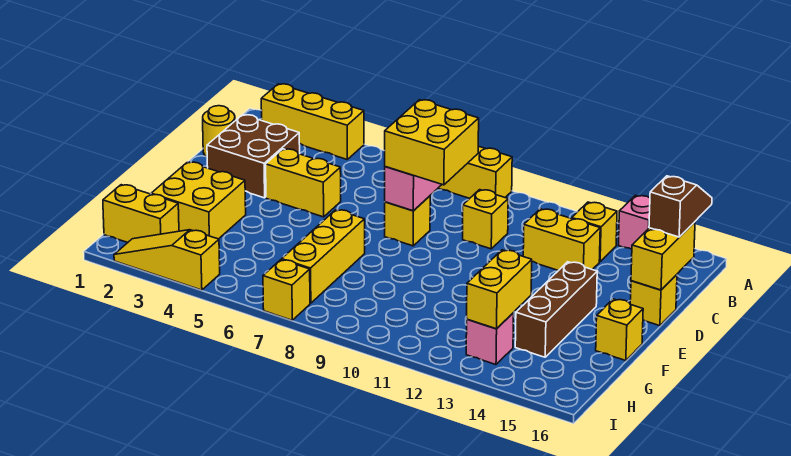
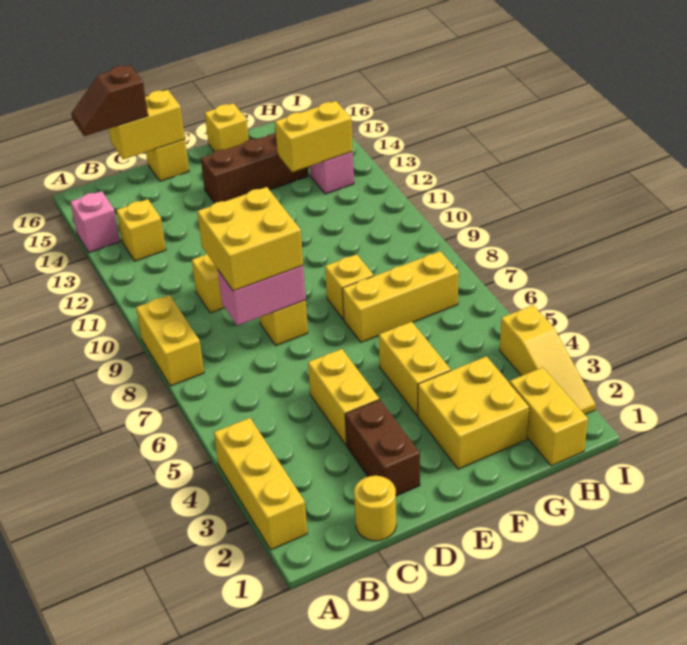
brown 2x2 brick [207,115,300,198] -> brown 1x2 brick [345,400,420,496]
yellow 1x2 brick [523,209,600,271] -> yellow 1x2 brick moved to [379,322,451,416]
yellow 1x1 brick [263,260,310,320] -> yellow 1x1 brick moved to [325,254,374,320]

